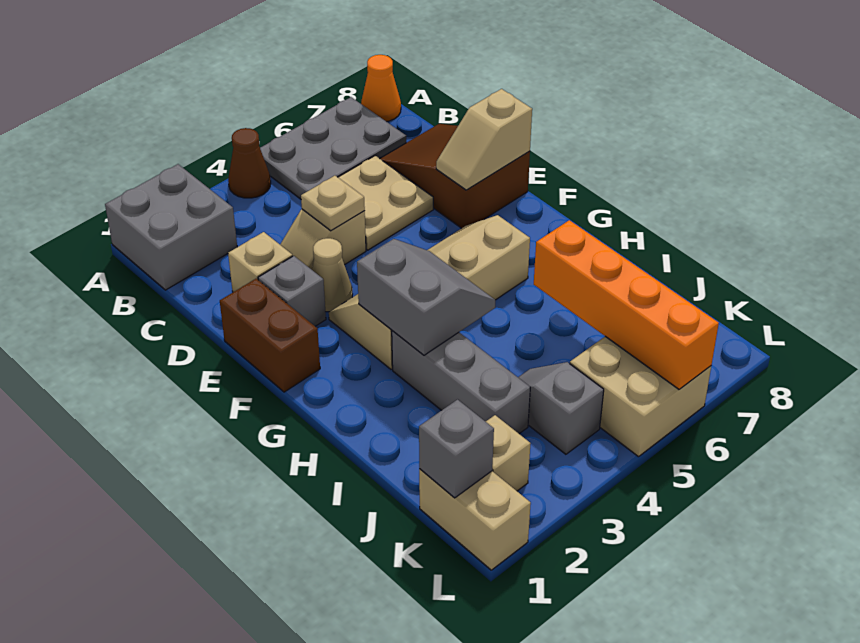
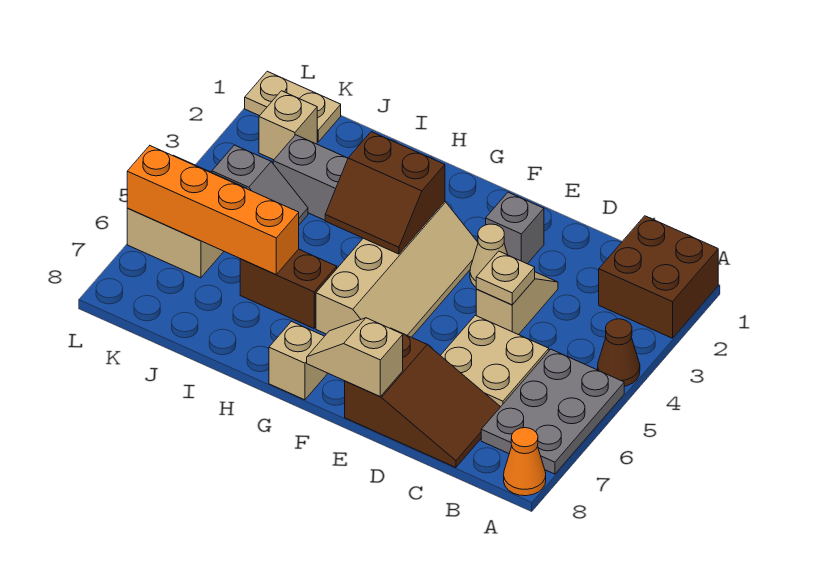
grey 2x2 brick [105,164,237,290] -> brown 2x2 brick [599,216,718,338]
tan 1x1 brick [228,232,292,292] -> tan 1x1 brick moved to [269,322,327,400]
brown 1x2 brick [220,279,320,392] -> brown 1x2 brick moved to [240,249,337,328]
tan 1x2 slope [436,89,532,190] -> tan 1x2 slope turned to [307,318,403,396]
grey 2x2 slope [357,239,496,355] -> brown 2x2 slope [325,132,445,254]
tan 1x2 brick [419,469,531,570] -> tan 1x2 plate [245,71,341,142]
grey 1x1 brick [419,400,494,498] -> none

